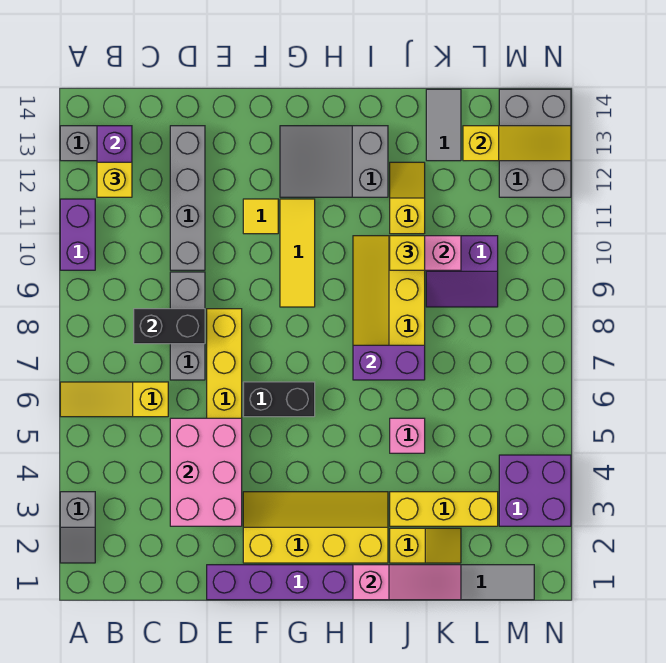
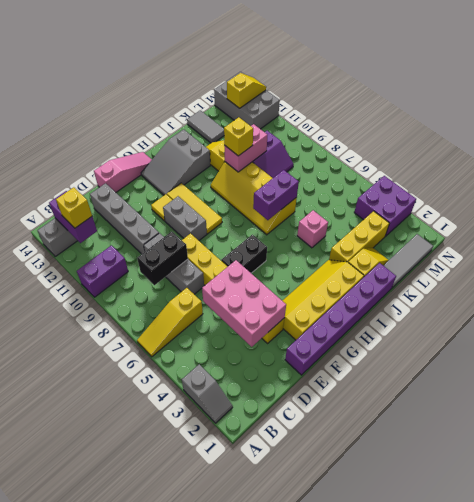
purple 1x2 brick [60,199,95,270] -> purple 1x2 brick turned to [77,245,128,297]
none -> grey 1x2 brick [163,196,207,241]
pink 1x3 slope [353,565,461,600] -> pink 1x3 slope moved to [94,152,152,192]
yellow 1x3 slope [463,126,571,161] -> yellow 1x2 slope [227,73,266,108]

